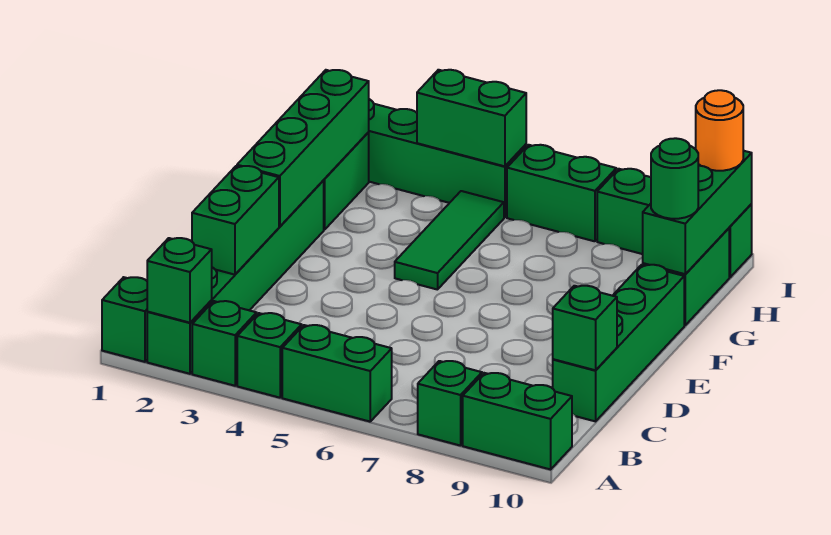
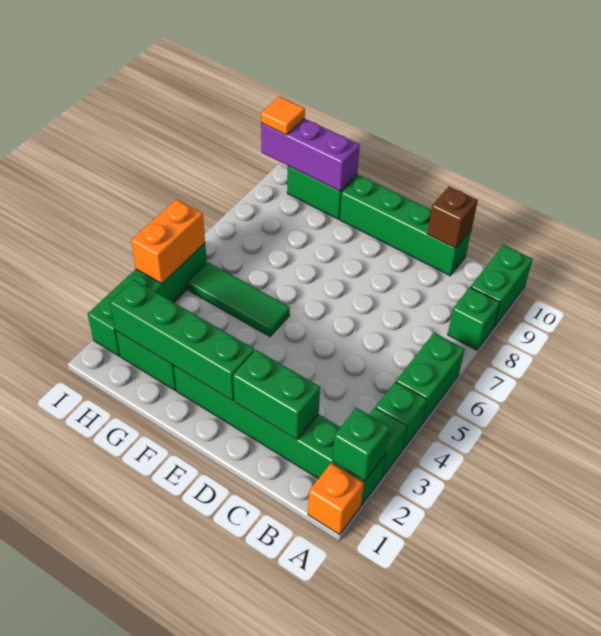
green 1x1 brick [102,277,148,362] -> orange 1x1 brick [308,463,364,535]
green 1x1 brick [553,286,617,370] -> brown 1x1 brick [427,187,478,248]
green 1x3 brick [643,151,752,274] -> purple 1x3 brick [261,119,360,191]
green 1x1 round brick [651,138,698,219] -> none
green 1x2 brick [417,70,526,166] -> orange 1x2 brick [131,199,205,283]
green 1x2 brick [507,145,616,241] -> none
green 1x3 brick [597,169,752,277] -> none
orange 1x1 round brick [696,90,743,171] -> orange 1x1 tile [261,97,305,135]

